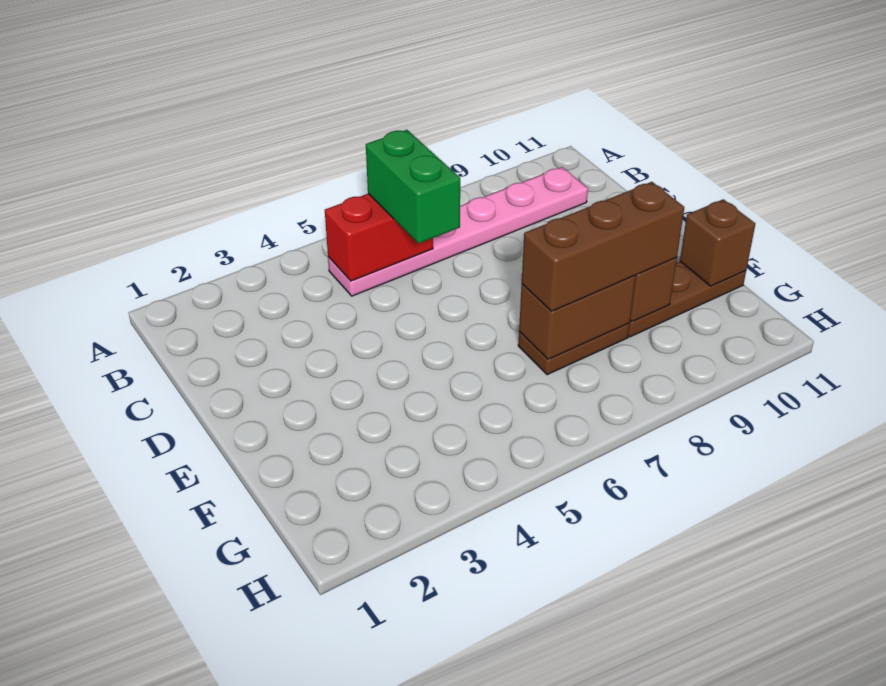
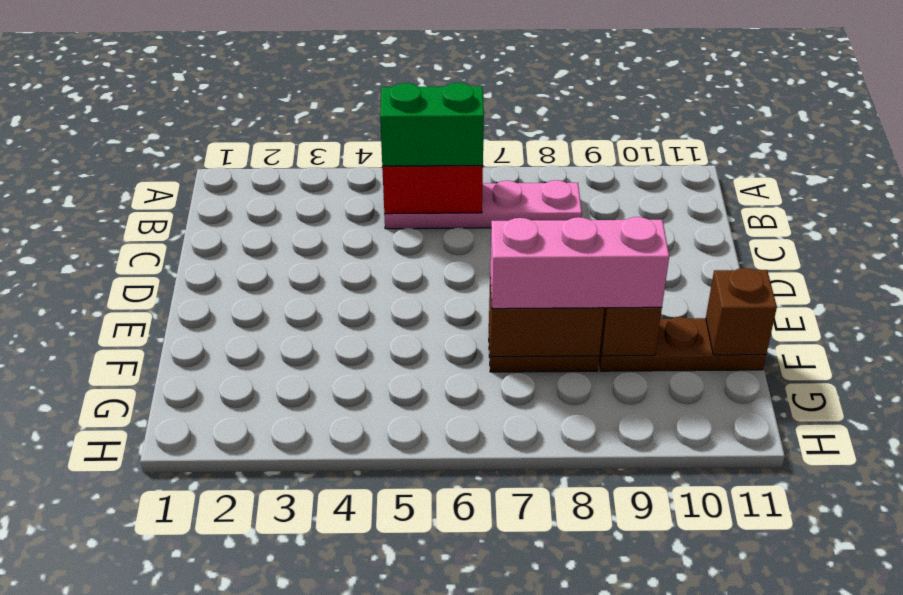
pink 1x6 plate [328,167,588,296] -> pink 1x4 plate [384,180,582,229]
green 1x2 brick [366,130,460,243] -> green 1x2 brick turned to [380,83,484,166]
brown 1x3 brick [522,182,684,311] -> pink 1x3 brick [490,217,669,309]

